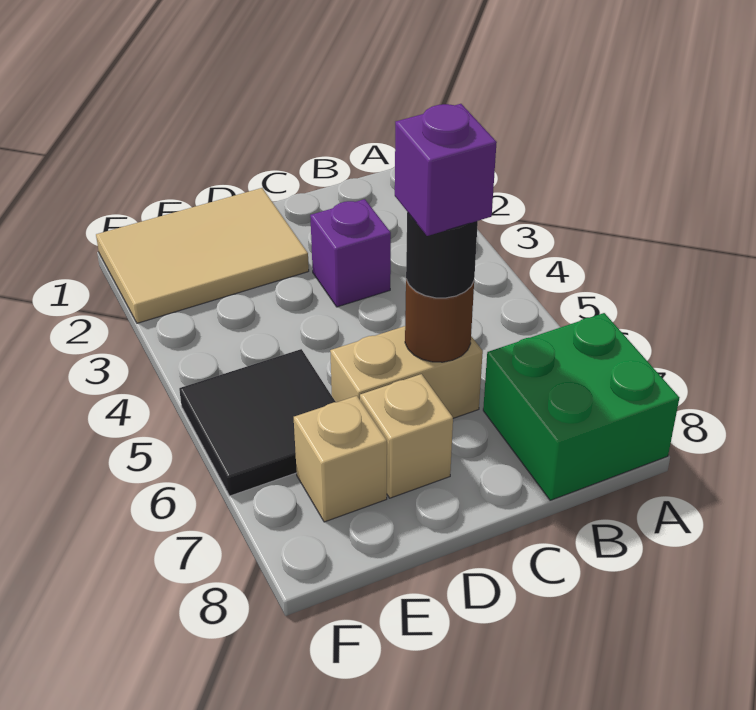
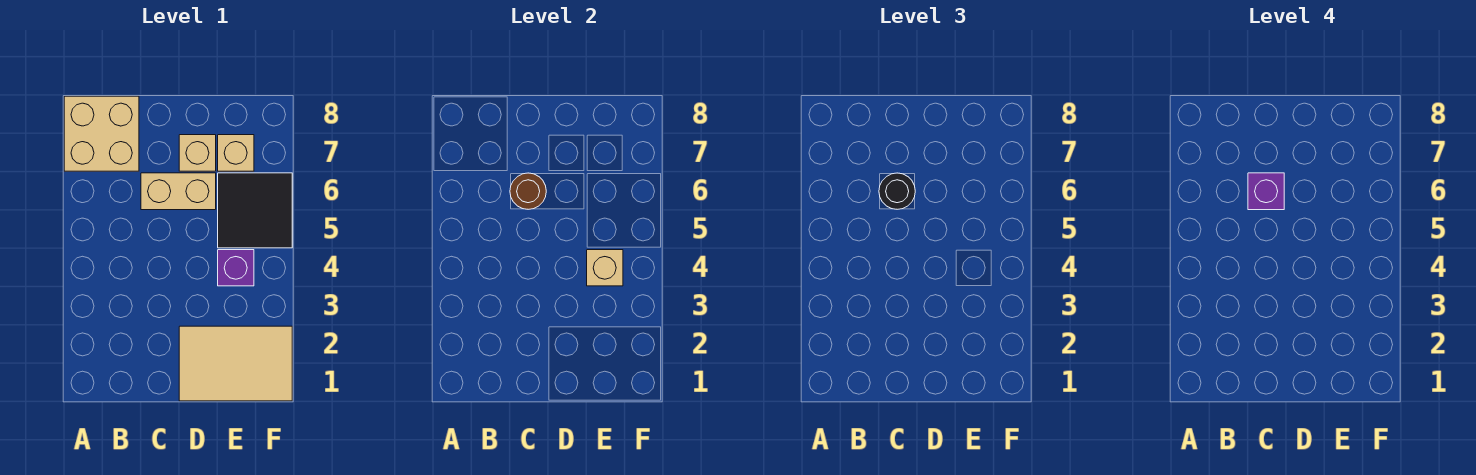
green 2x2 brick [483,313,679,500] -> tan 2x2 brick [64,96,139,171]
purple 1x1 brick [310,199,391,307] -> purple 1x1 brick moved to [218,250,254,286]
none -> tan 1x1 brick [587,250,623,286]

